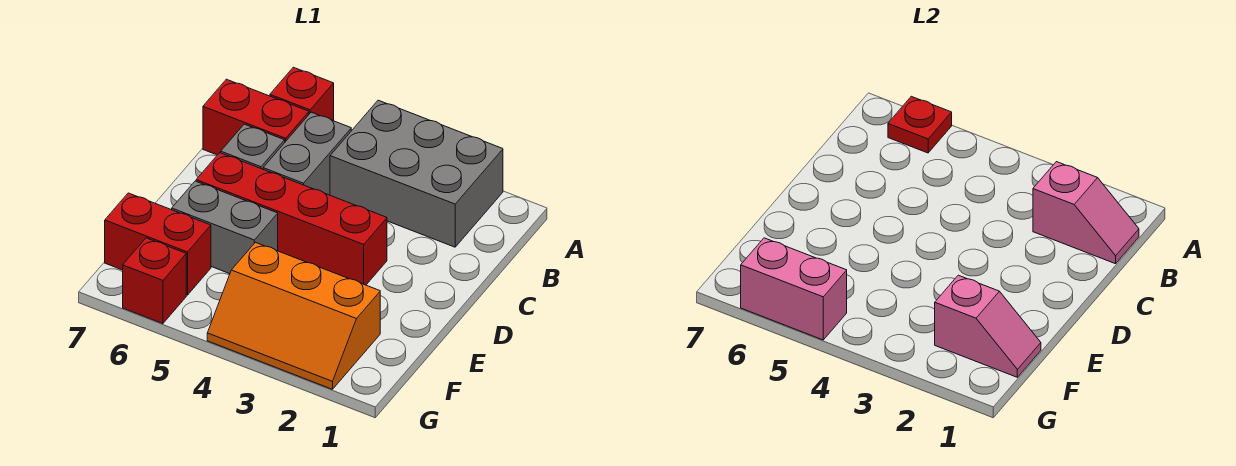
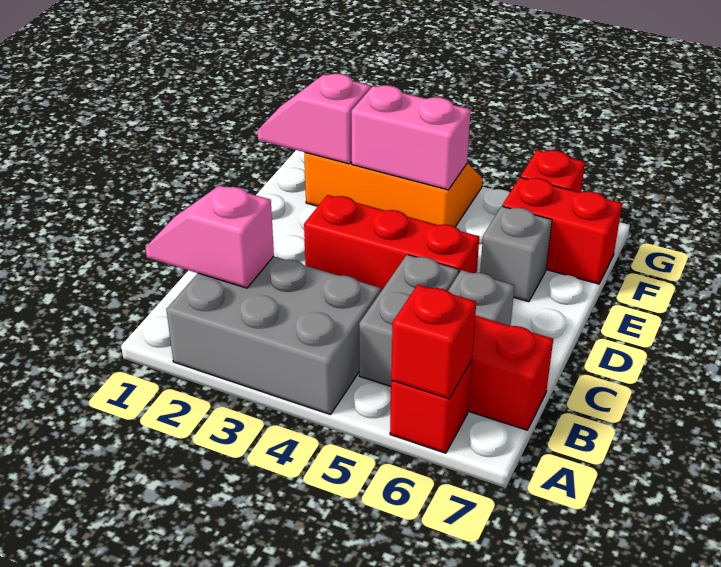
red 1x1 plate [888,96,952,153] -> red 1x1 brick [391,285,476,399]
red 1x4 brick [196,153,387,285] -> red 1x3 brick [304,195,479,291]
grey 1x2 brick [172,181,278,274] -> grey 1x1 brick [480,206,552,302]
pink 1x2 brick [741,238,847,340] -> pink 1x2 brick moved to [352,85,471,190]

